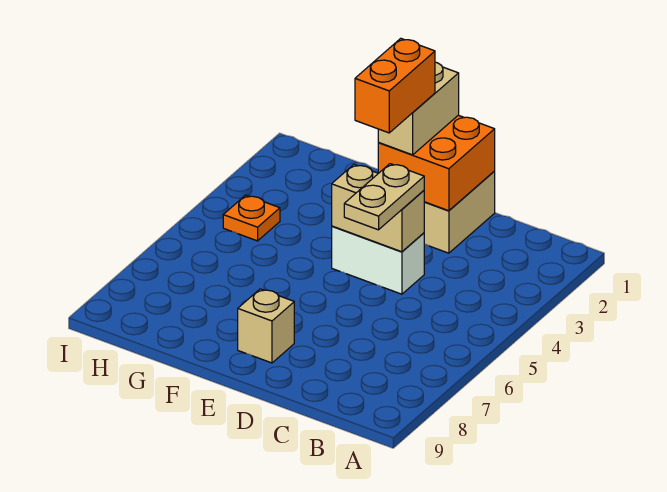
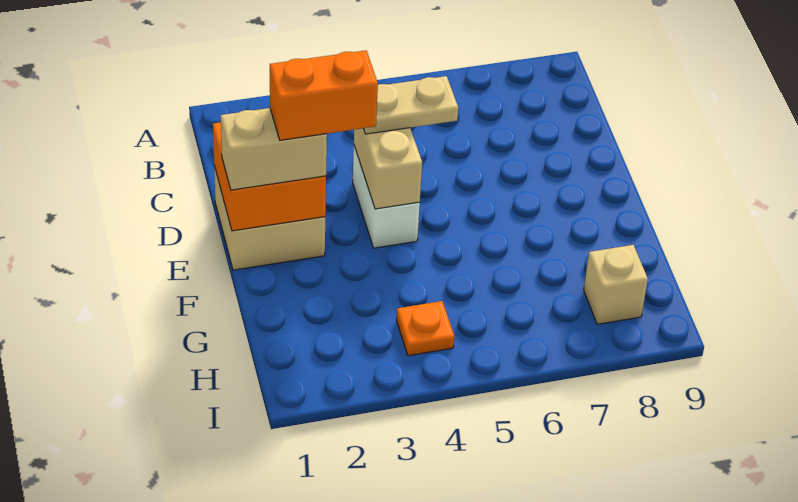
tan 1x1 brick [238,289,294,363] -> tan 1x1 brick moved to [584,245,648,324]

